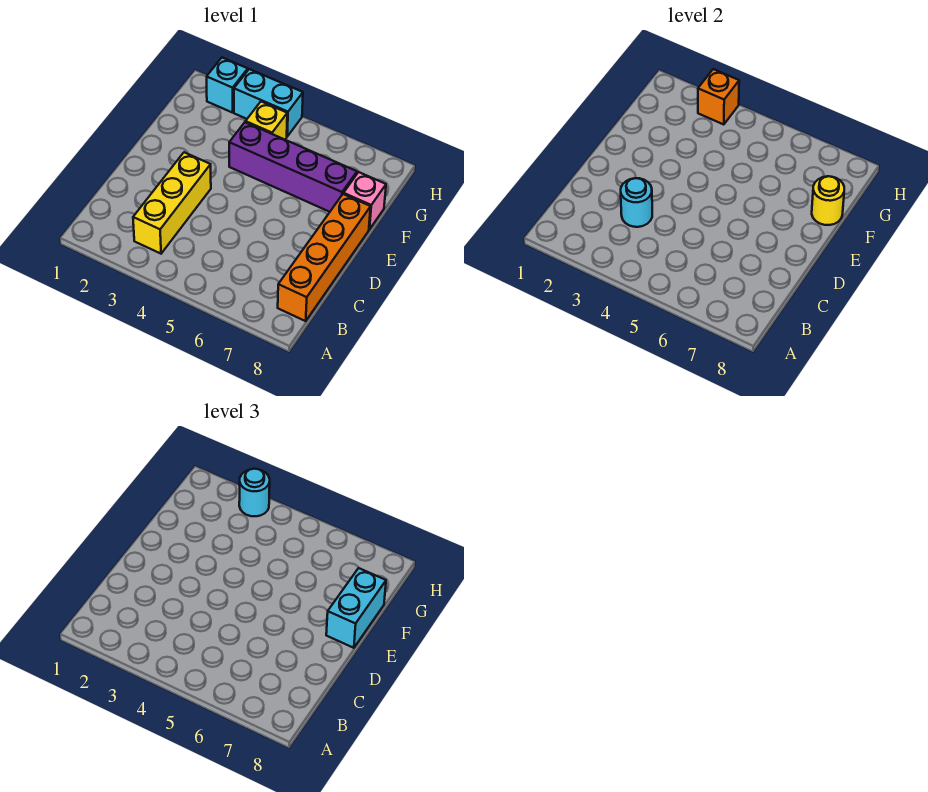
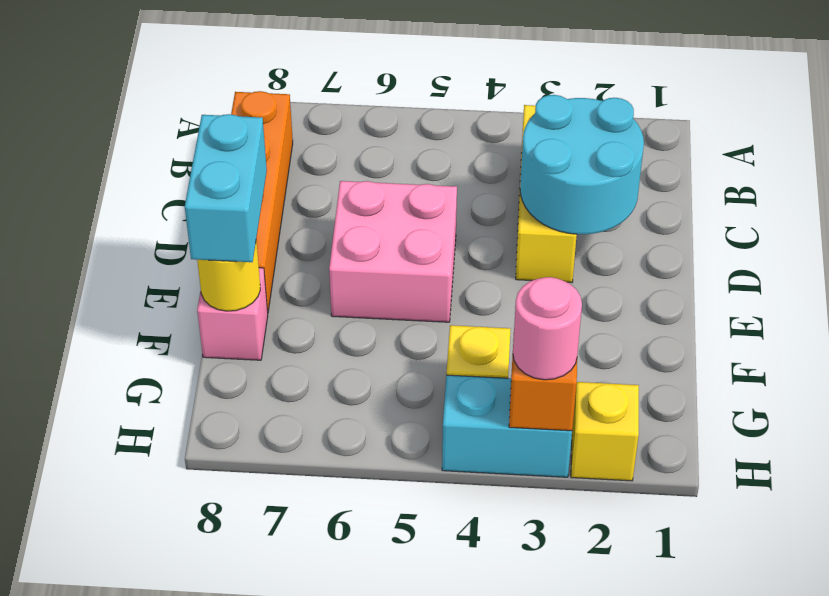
cyan 1x1 round brick [621,178,652,227] -> cyan 2x2 round brick [520,95,644,234]
none -> pink 2x2 brick [329,181,457,322]
purple 1x4 brick [229,122,357,212] -> none
cyan 1x1 brick [207,58,248,113] -> yellow 1x1 brick [571,382,639,481]
cyan 1x1 round brick [239,469,270,516] -> pink 1x1 round brick [513,277,582,380]

